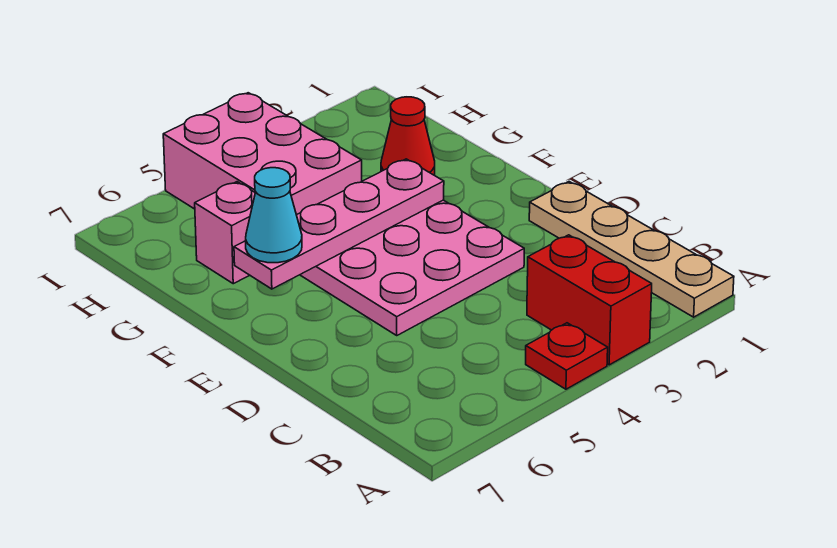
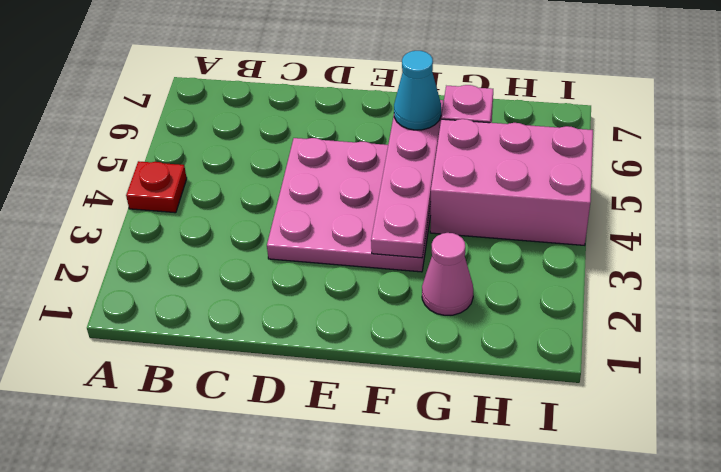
tan 1x4 plate [529,182,734,317] -> none
red 1x2 brick [527,235,652,365] -> none
red 1x1 cone [381,97,435,175] -> pink 1x1 cone [422,233,473,315]

